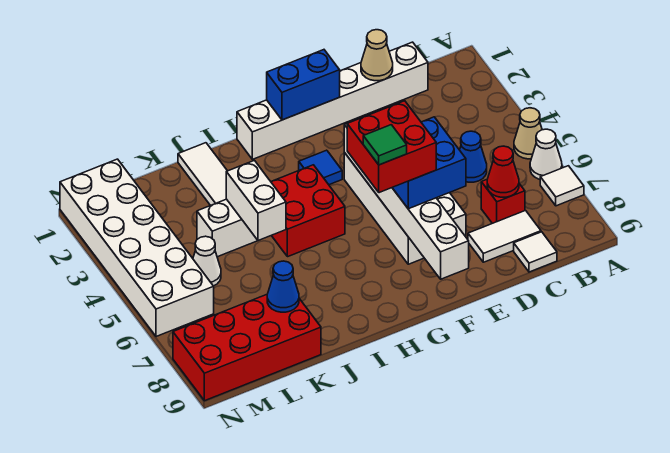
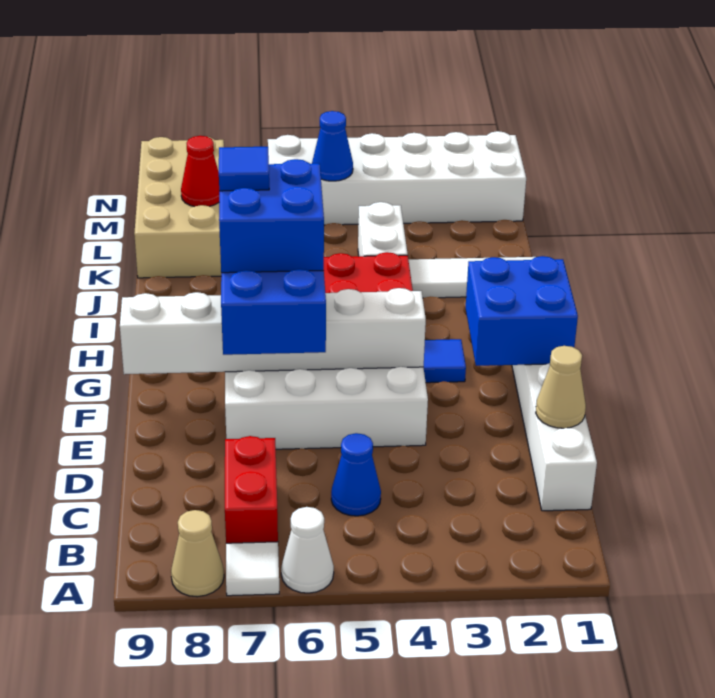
tan 1x1 cone [514,108,542,159] -> tan 1x1 cone moved to [171,510,224,597]
red 1x1 brick [481,180,525,223] -> red 1x2 brick [225,436,278,543]
red 1x1 cone [487,146,519,197] -> red 1x1 cone moved to [181,136,219,207]
white 1x2 tile [468,211,541,262] -> none
white 1x1 tile [514,232,557,272] -> none
blue 1x2 brick [267,50,340,120] -> blue 2x2 brick [466,256,578,366]
red 2x2 brick [347,101,436,193] -> blue 2x2 brick [219,159,324,273]
green 1x1 tile [363,125,407,165] -> blue 1x1 tile [219,147,269,191]
white 1x2 brick [226,160,286,241] -> none
red 2x4 brick [173,295,321,401] -> tan 2x4 brick [134,137,224,278]
blue 1x1 cone [267,261,299,312] -> blue 1x1 cone moved to [312,111,353,181]
white 1x1 cone [193,236,221,286] -> none

